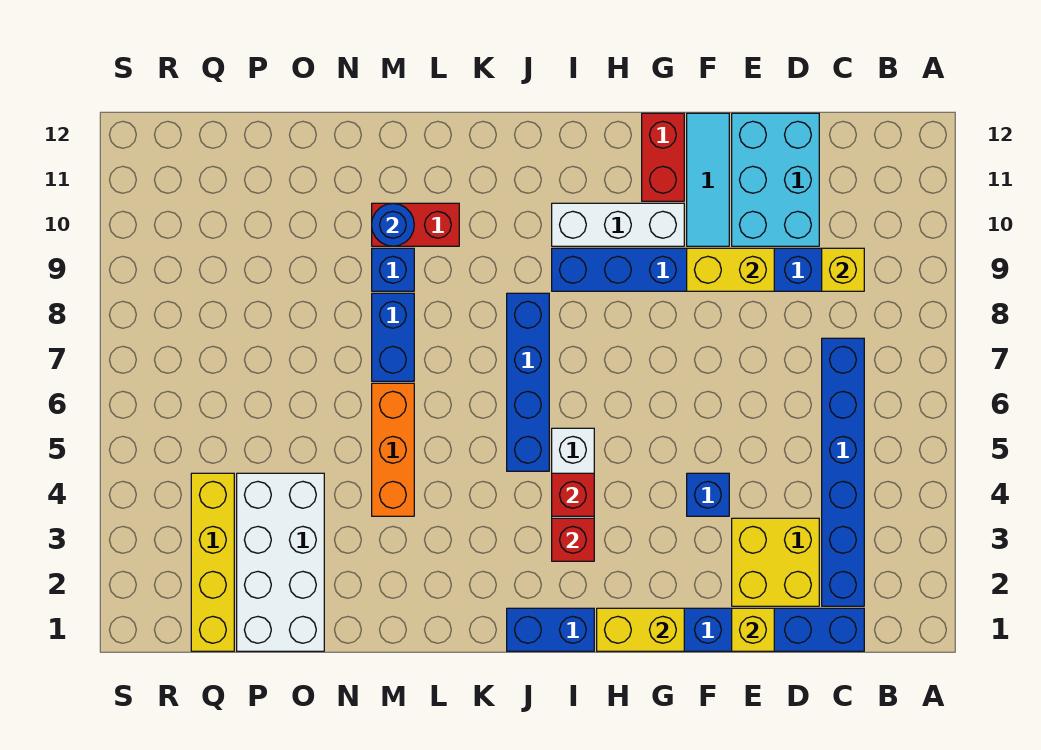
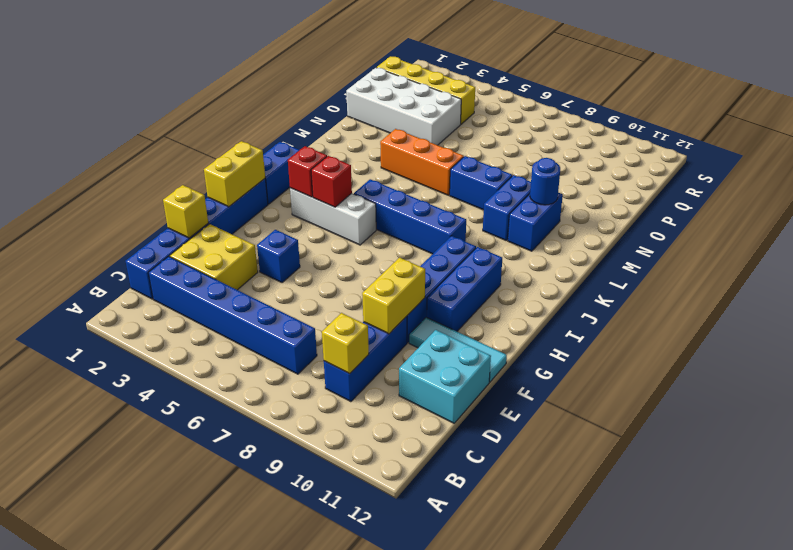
cyan 2x3 brick [732,113,819,246] -> cyan 2x2 brick [399,330,491,423]
white 1x3 brick [552,203,684,246] -> blue 1x3 brick [427,247,502,331]
red 1x2 brick [642,113,684,201] -> none
red 1x2 brick [372,203,459,246] -> blue 1x2 brick [508,193,563,251]
blue 1x1 brick [372,248,414,291] -> blue 1x2 brick [483,175,531,240]

